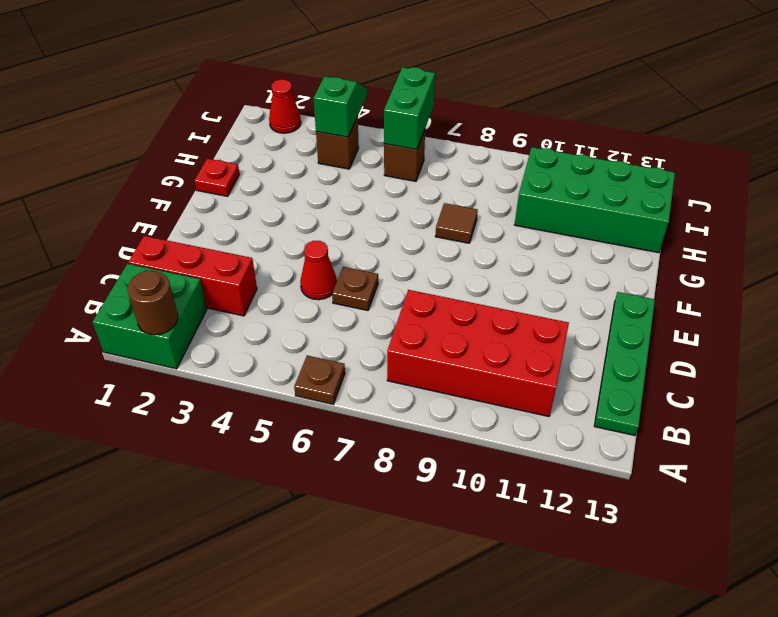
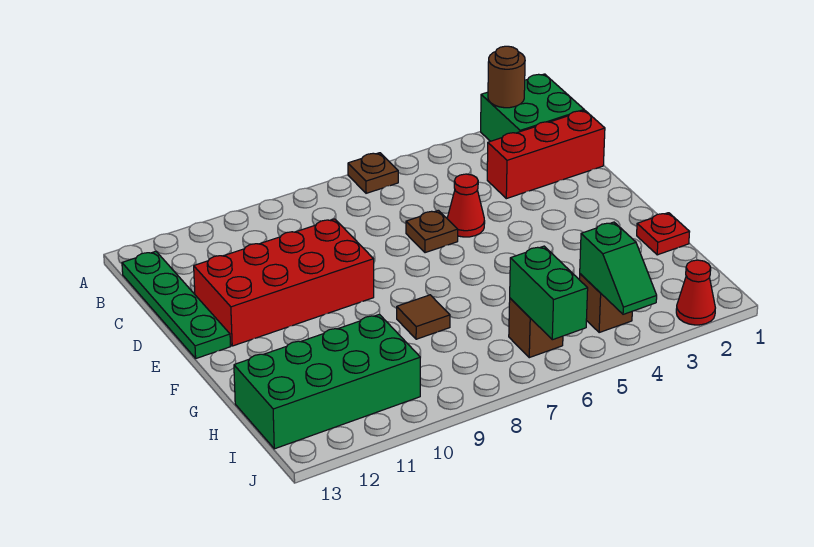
red 2x4 brick [387,290,569,416] -> red 2x4 brick moved to [194,219,374,346]

